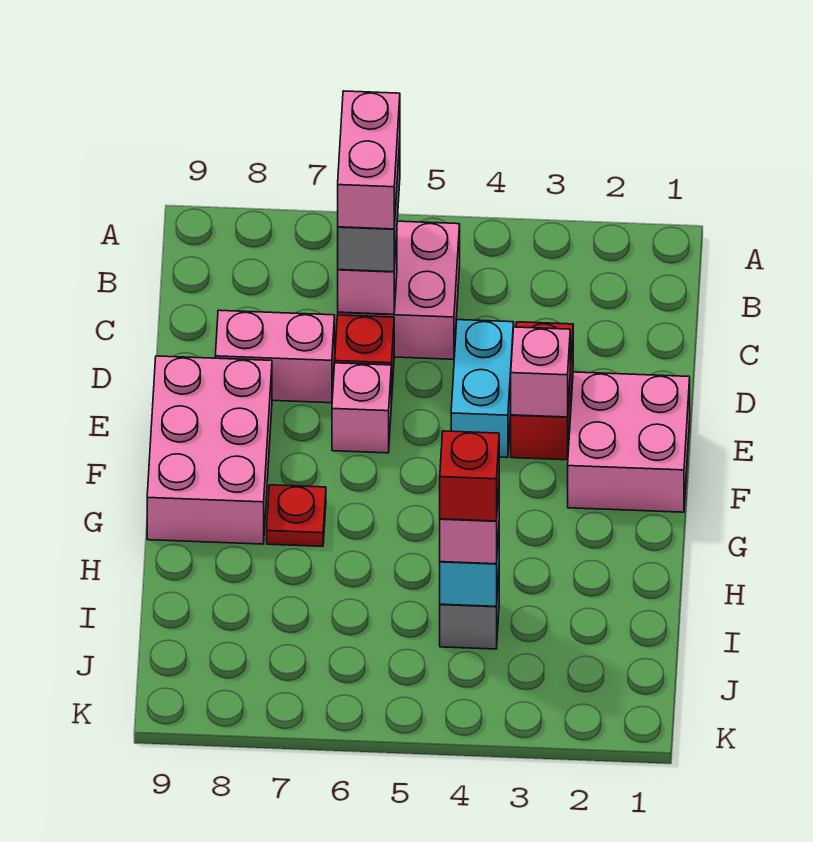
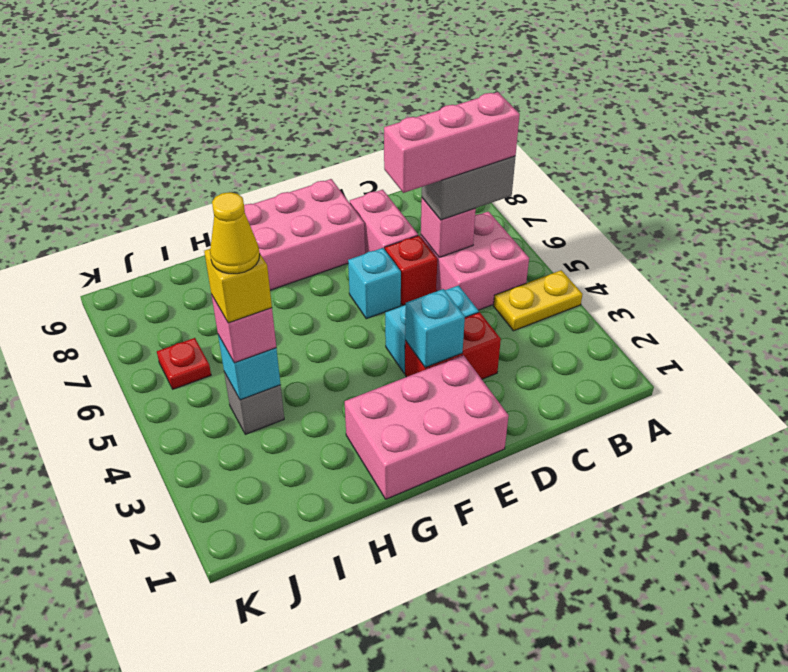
none -> yellow 1x2 plate [493,270,583,331]
pink 1x2 brick [338,91,400,229] -> pink 1x3 brick [384,92,520,193]
pink 2x2 brick [568,372,690,512] -> pink 2x3 brick [345,355,509,499]
pink 1x1 brick [511,327,570,417] -> cyan 1x1 brick [405,289,465,368]
pink 1x1 brick [332,363,391,453] -> cyan 1x1 brick [348,248,401,319]
red 1x1 plate [267,485,326,546] -> red 1x1 plate moved to [157,338,211,389]
red 1x1 brick [440,431,499,521] -> yellow 1x1 brick [204,249,272,323]
none -> yellow 1x1 cone [210,192,260,274]

